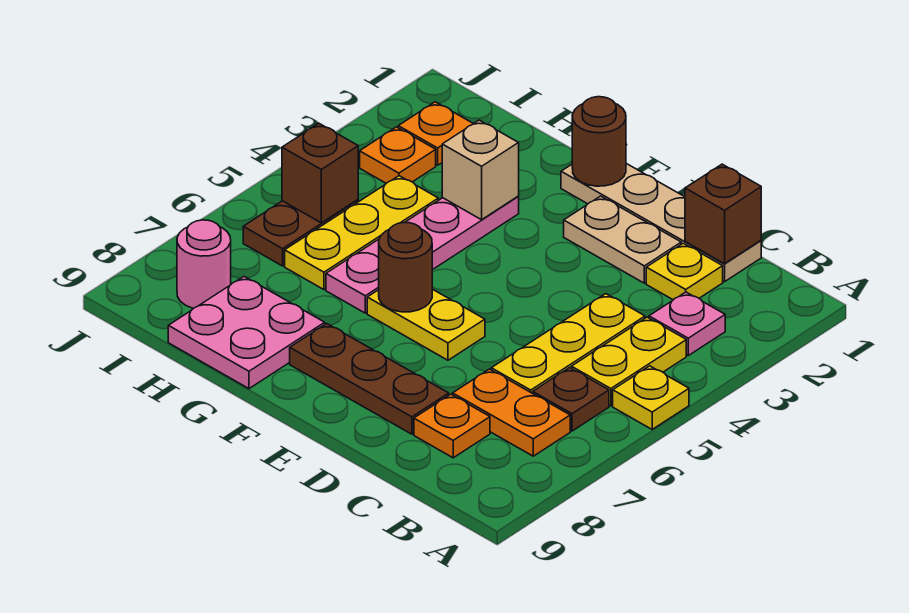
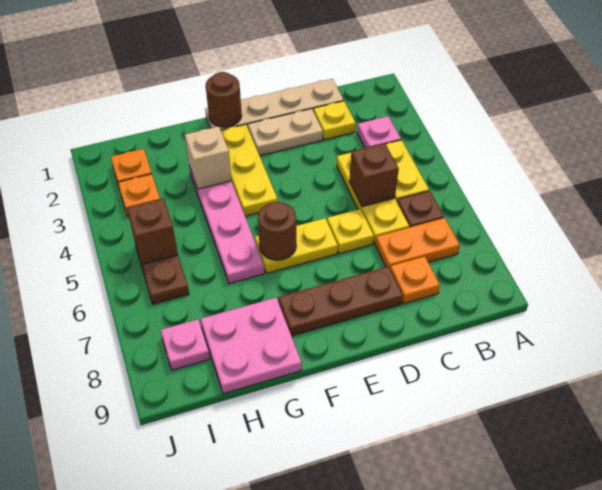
yellow 1x1 plate [613,366,689,429] -> yellow 1x1 plate moved to [327,209,374,254]
brown 1x1 brick [685,164,761,264] -> brown 1x1 brick moved to [349,143,399,207]
yellow 1x3 plate [285,176,438,290] -> yellow 1x3 plate moved to [221,124,278,216]
pink 1x1 round brick [177,220,231,308] -> pink 1x1 plate [161,319,210,370]

